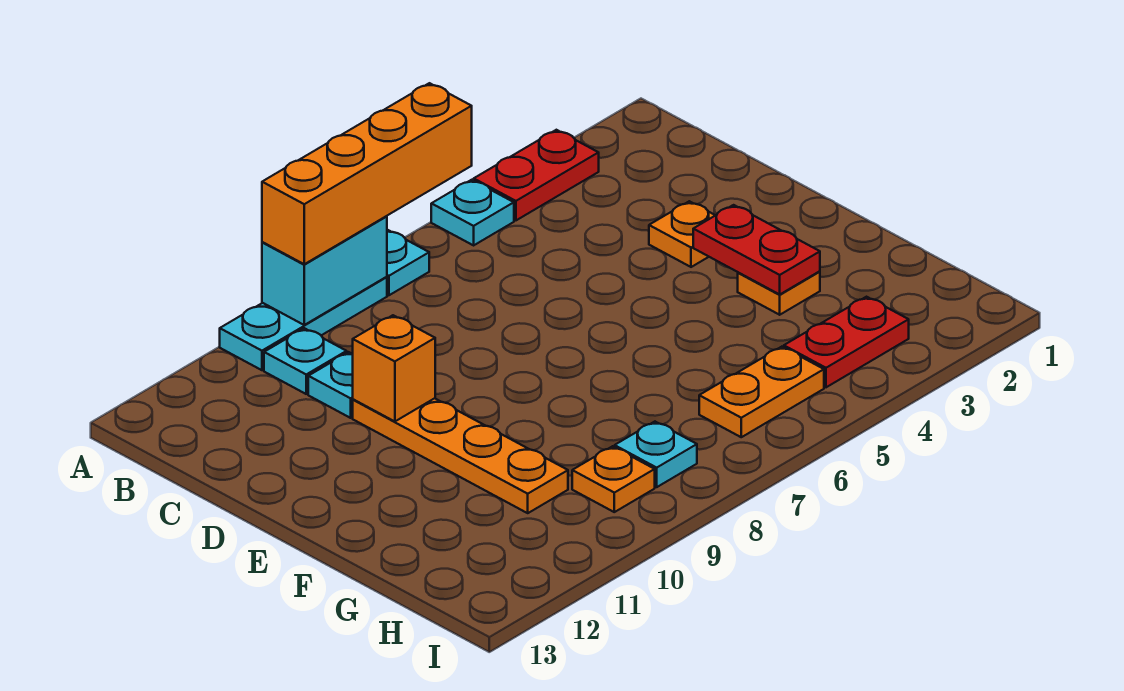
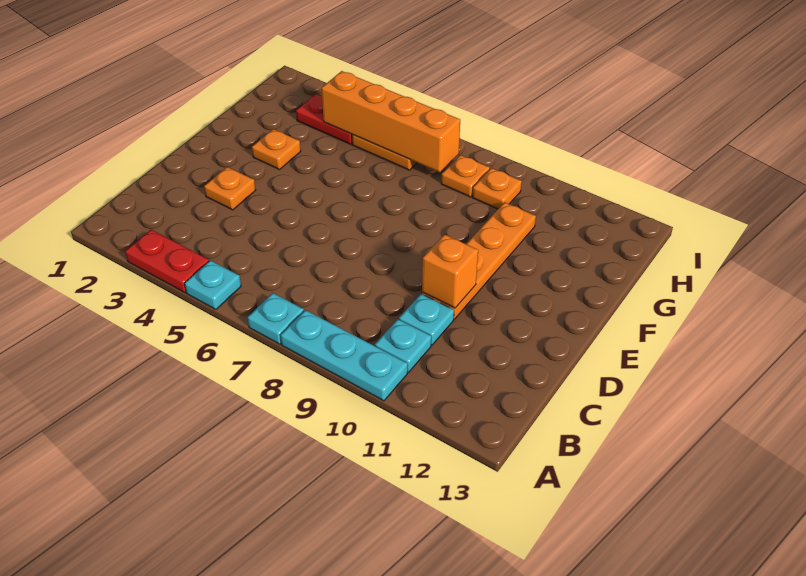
orange 1x4 brick [262,83,472,264] -> orange 1x4 brick moved to [321,71,460,172]
cyan 1x2 brick [262,216,387,325] -> none
red 1x2 plate [693,205,820,294] -> none
cyan 1x1 plate [615,422,697,487] -> orange 1x1 plate [441,155,490,197]

